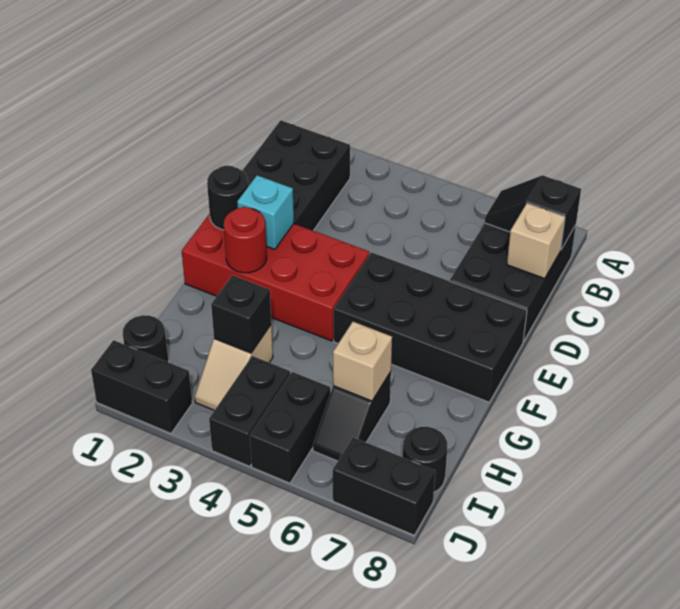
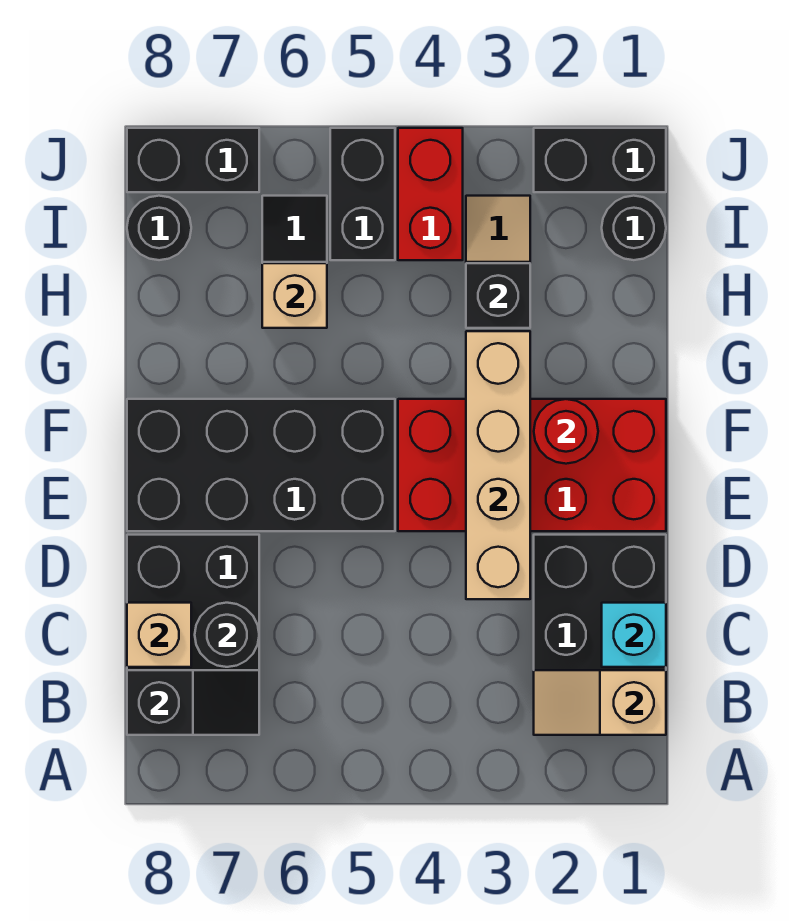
none -> tan 1x2 slope [534,670,666,735]
none -> tan 1x4 brick [466,331,530,599]
black 1x1 round brick [207,165,248,230] -> black 1x1 round brick moved to [195,603,259,667]
cyan 1x1 brick [237,175,294,249] -> cyan 1x1 brick moved to [602,603,666,667]
black 1x2 brick [209,356,290,466] -> red 1x2 brick [398,128,463,260]

